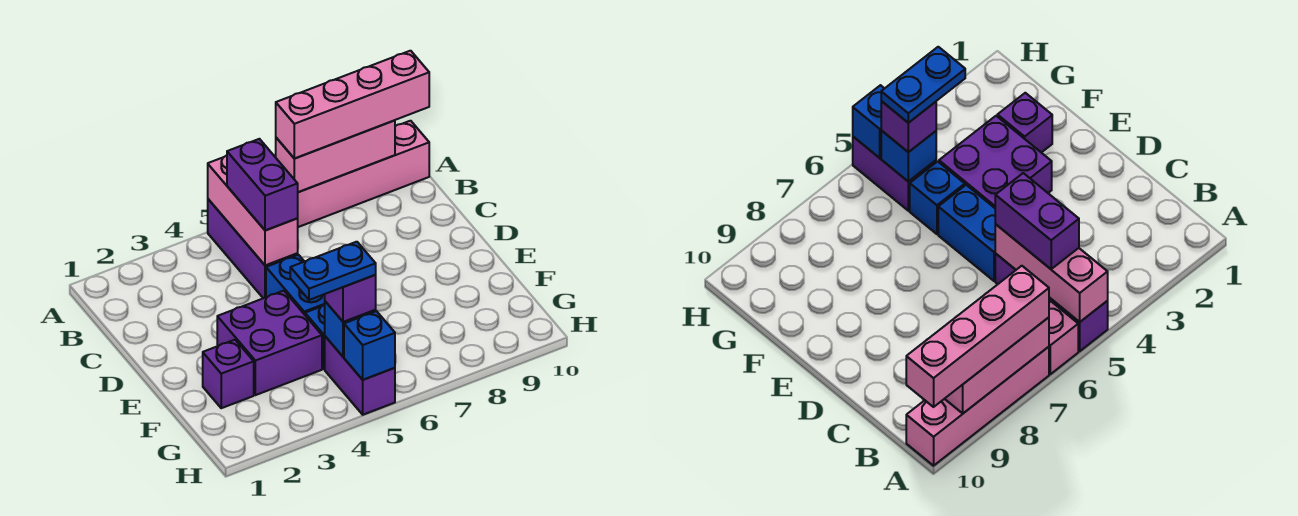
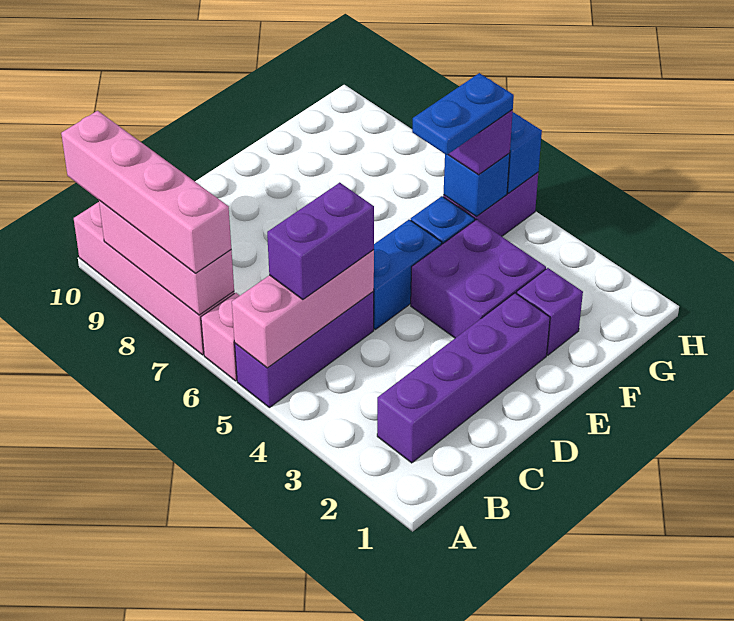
none -> purple 1x4 brick [377,293,550,463]
blue 1x2 plate [290,242,376,300] -> blue 1x2 plate turned to [412,73,514,155]

